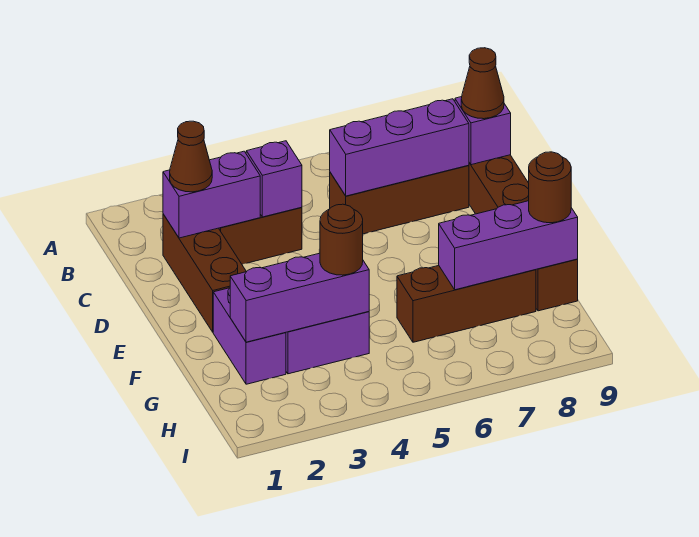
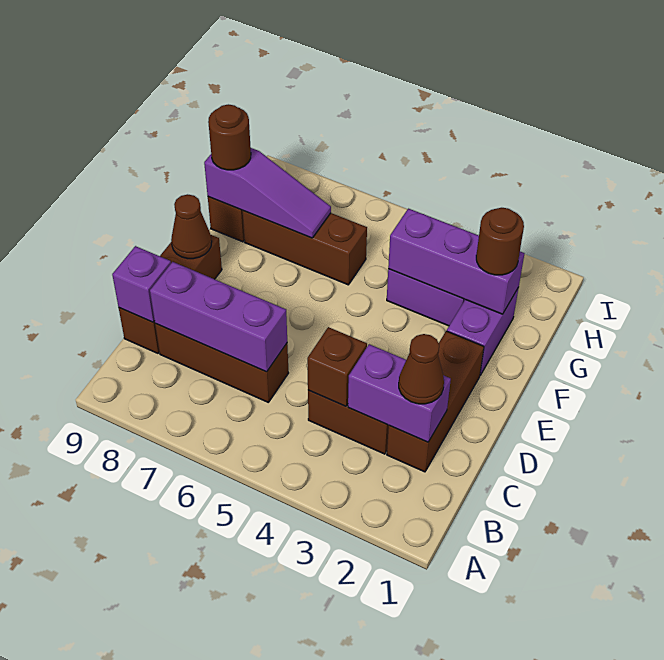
purple 1x1 brick [246,141,302,217] -> brown 1x1 brick [307,327,367,406]
brown 1x1 cone [461,48,504,119] -> brown 1x1 cone moved to [171,194,212,259]
brown 1x1 round brick [320,204,363,275] -> brown 1x1 round brick moved to [476,208,524,275]
purple 1x3 brick [439,201,578,290] -> purple 1x3 slope [204,148,331,238]

